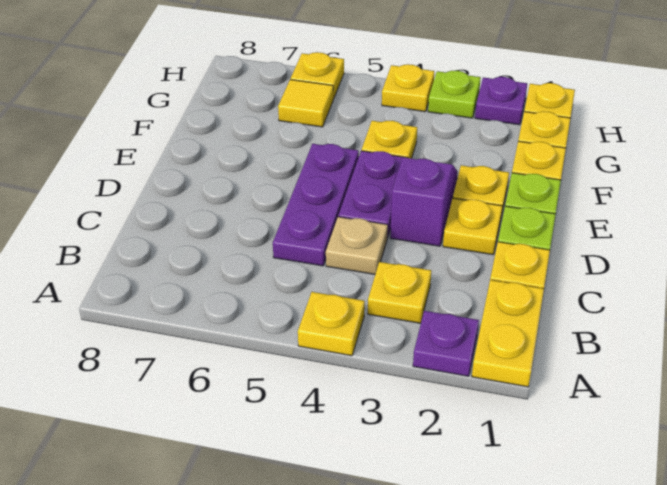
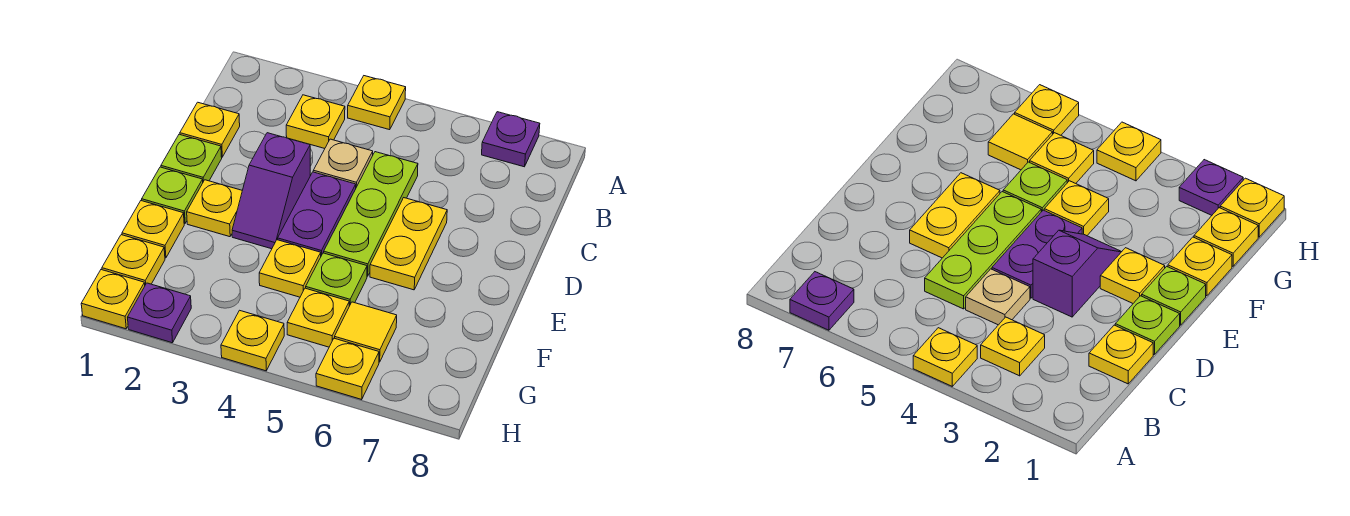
yellow 1x2 plate [472,280,544,387] -> yellow 1x2 plate moved to [370,198,447,290]
purple 1x1 plate [413,311,479,376] -> purple 1x1 plate moved to [482,112,540,167]
purple 1x3 plate [273,144,359,266] -> lime 1x3 plate [324,152,418,276]
yellow 1x1 plate [443,198,502,255] -> yellow 1x1 plate moved to [287,288,349,347]
lime 1x1 plate [428,71,481,118] -> lime 1x1 plate moved to [306,253,367,306]

